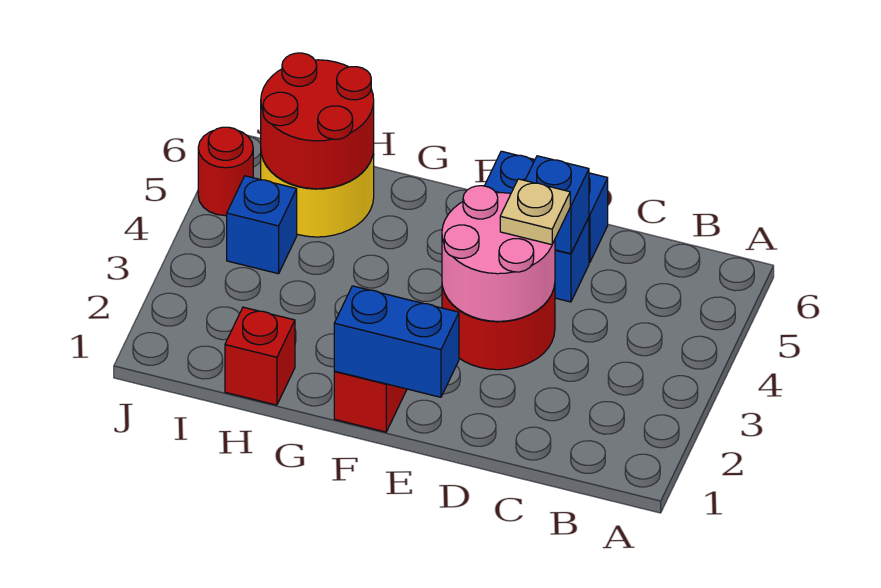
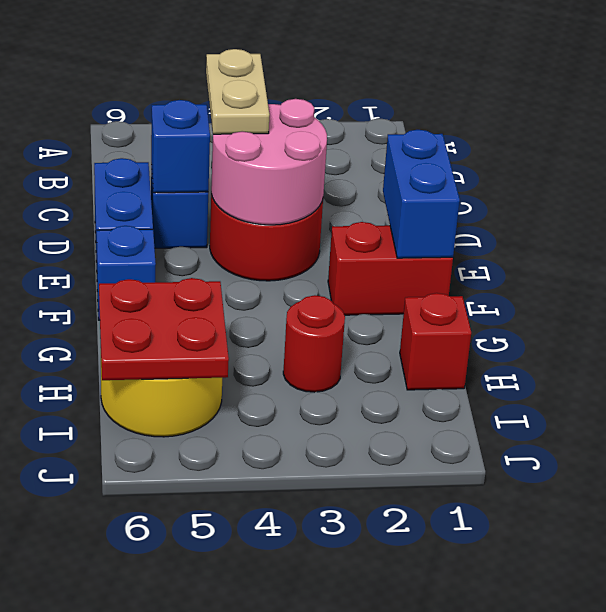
tan 1x1 plate [500,179,570,245] -> tan 1x2 plate [206,49,269,134]
red 2x2 round brick [261,53,374,189] -> red 2x2 plate [99,278,229,380]
blue 1x1 brick [227,176,297,274] -> blue 1x1 brick moved to [97,226,156,320]
red 1x1 round brick [198,127,253,216] -> red 1x1 round brick moved to [283,295,345,392]

